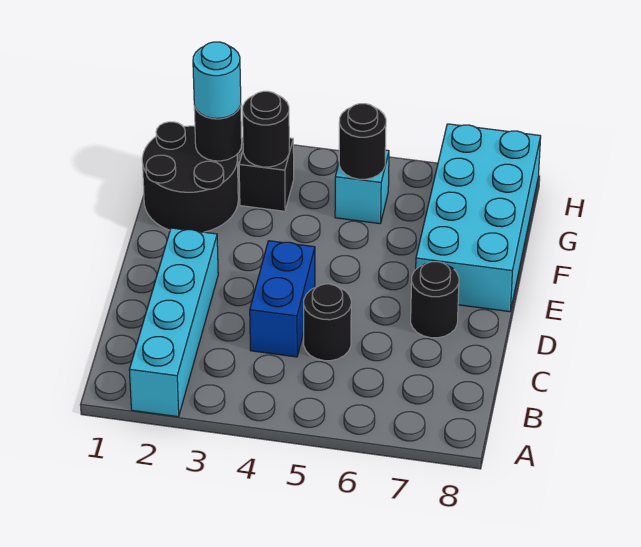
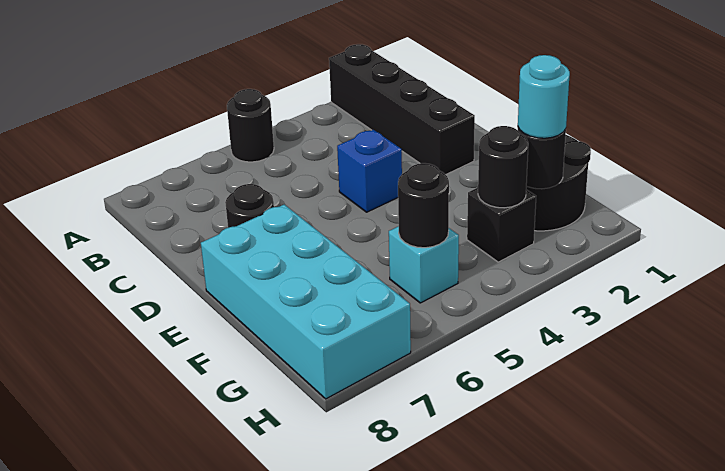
cyan 1x4 brick [129,228,218,417] -> black 1x4 brick [329,44,475,175]
blue 1x2 brick [250,241,315,357] -> blue 1x1 brick [337,130,402,212]
black 1x1 round brick [304,284,351,361] -> black 1x1 round brick moved to [227,89,274,162]

